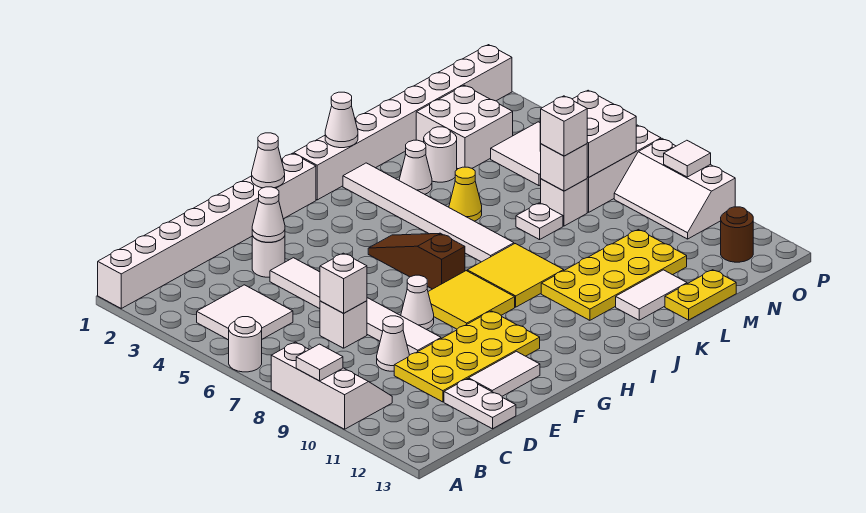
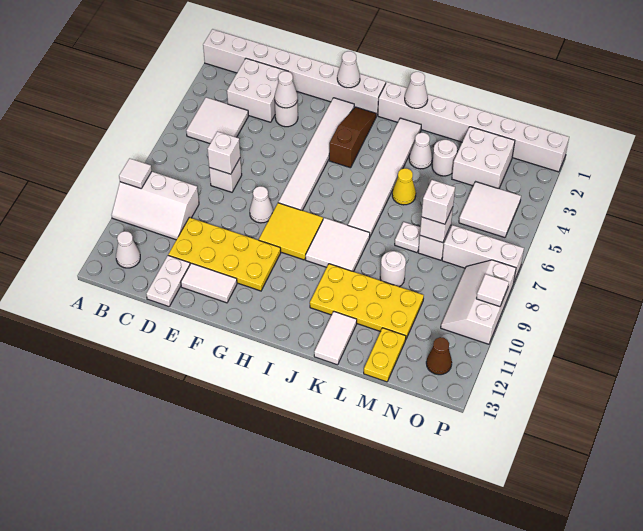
white 1x1 round brick [229,317,262,372] -> white 1x1 round brick moved to [380,251,406,287]
white 2x3 slope [271,342,392,429] -> white 2x3 slope turned to [112,172,199,240]
white 1x1 cone [377,316,409,371] -> white 1x1 cone moved to [116,231,140,268]
white 1x6 tile [270,258,441,355] -> white 1x6 tile moved to [278,98,354,211]
brown 1x3 slope [368,233,465,289] -> brown 1x3 slope moved to [329,107,376,168]
yellow 2x2 tile [467,244,564,307] -> white 2x2 tile [306,218,370,272]
white 1x2 tile [616,270,687,320] -> white 1x2 tile turned to [314,312,357,365]
yellow 1x2 plate [665,270,736,320] -> yellow 1x2 plate turned to [364,328,406,382]
white 2x2 brick [540,90,636,177] -> white 2x2 brick moved to [227,58,286,122]
brown 1x1 round brick [721,207,753,262] -> brown 1x1 cone [426,337,452,375]

